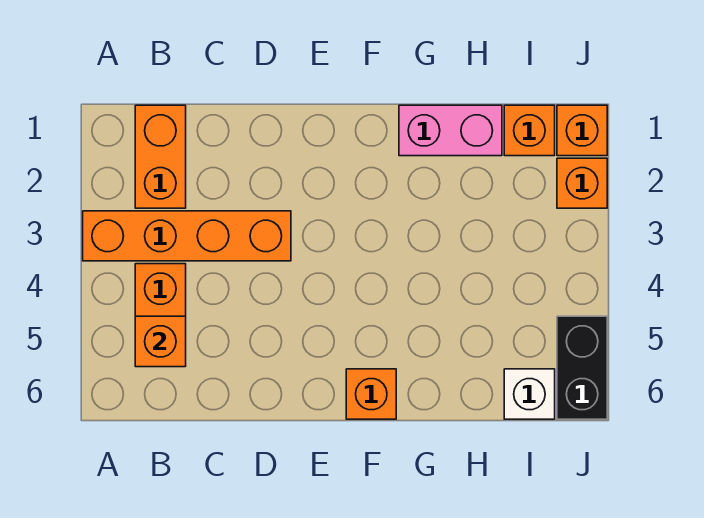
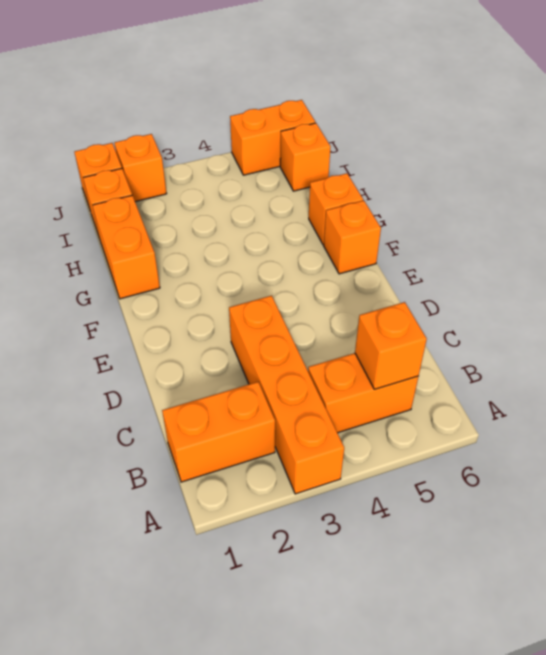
pink 1x2 brick [399,105,502,156] -> orange 1x2 brick [92,195,160,299]
none -> orange 1x1 brick [309,173,363,245]
white 1x1 brick [504,369,555,419] -> orange 1x1 brick [280,123,331,191]
black 1x2 brick [557,316,607,419] -> orange 1x2 brick [230,100,315,175]

